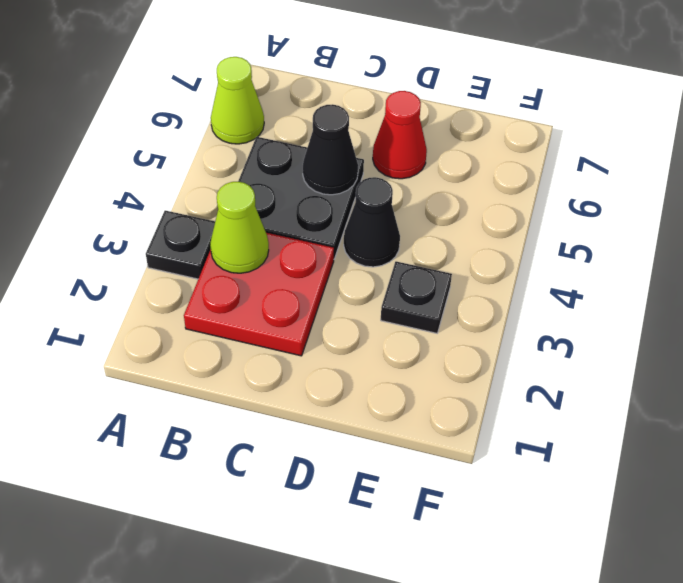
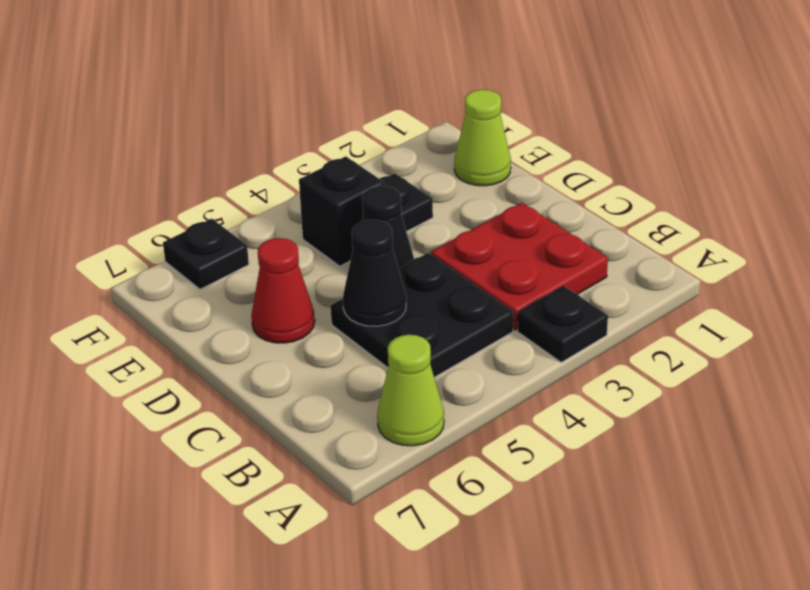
lime 1x1 cone [210,182,269,273] -> lime 1x1 cone moved to [454,90,511,186]
none -> black 1x1 brick [299,156,384,266]
none -> black 1x1 plate [163,219,249,289]

